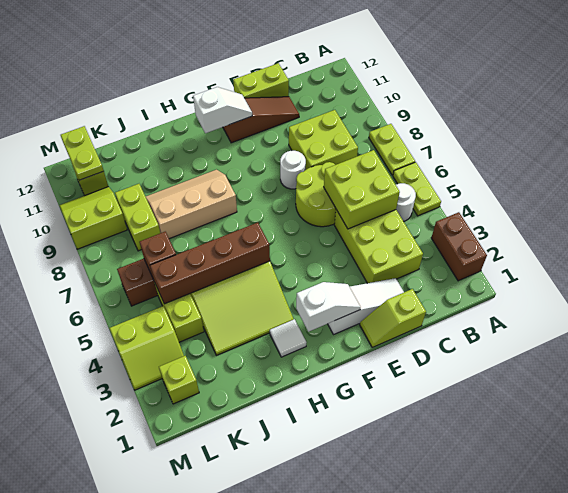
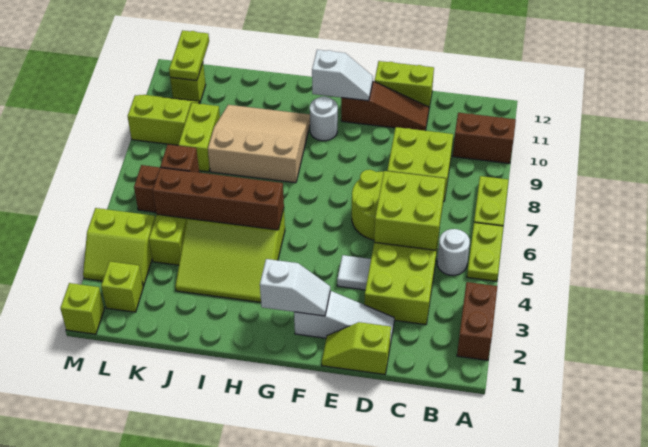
none -> brown 1x2 brick [453,113,516,164]
white 1x1 round brick [280,151,306,189] -> white 1x1 round brick moved to [310,96,338,141]
white 1x1 tile [270,319,307,357] -> white 1x1 tile moved to [337,255,371,290]
tan 2x3 slope [146,170,237,239] -> tan 3x3 slope [208,105,310,183]
none -> lime 1x1 brick [60,283,104,334]

